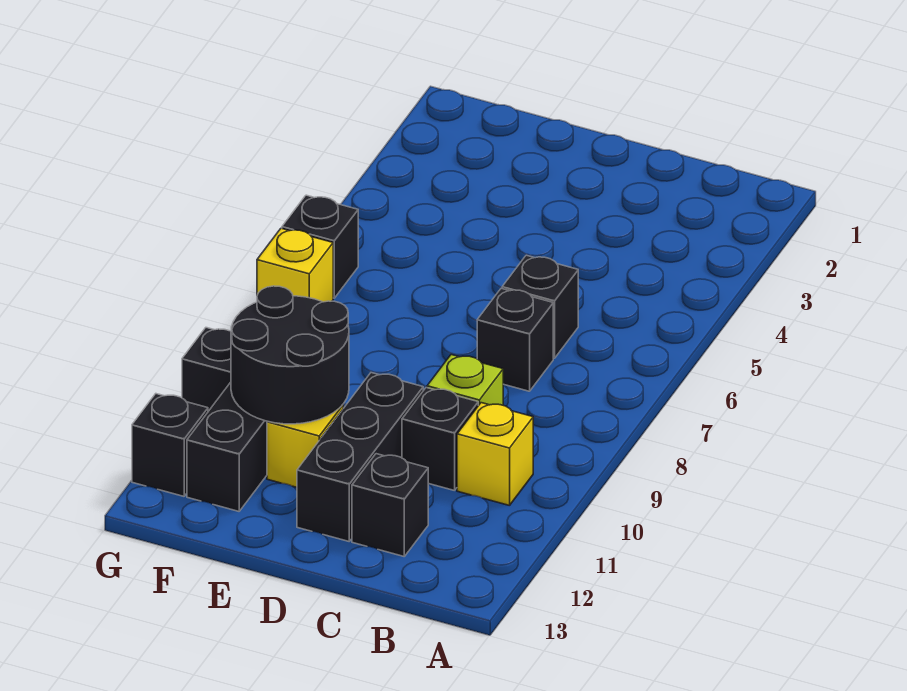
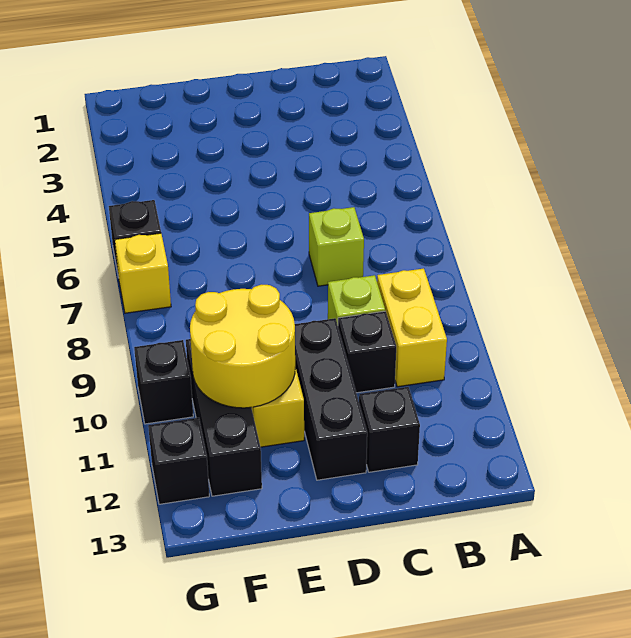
yellow 1x1 brick [457,403,533,506] -> yellow 1x2 brick [377,268,447,387]
black 1x1 brick [502,255,578,358] -> none
black 1x1 brick [477,288,553,391] -> lime 1x1 brick [309,207,364,286]
black 2x2 round brick [231,286,349,424] -> yellow 2x2 round brick [190,285,295,408]

